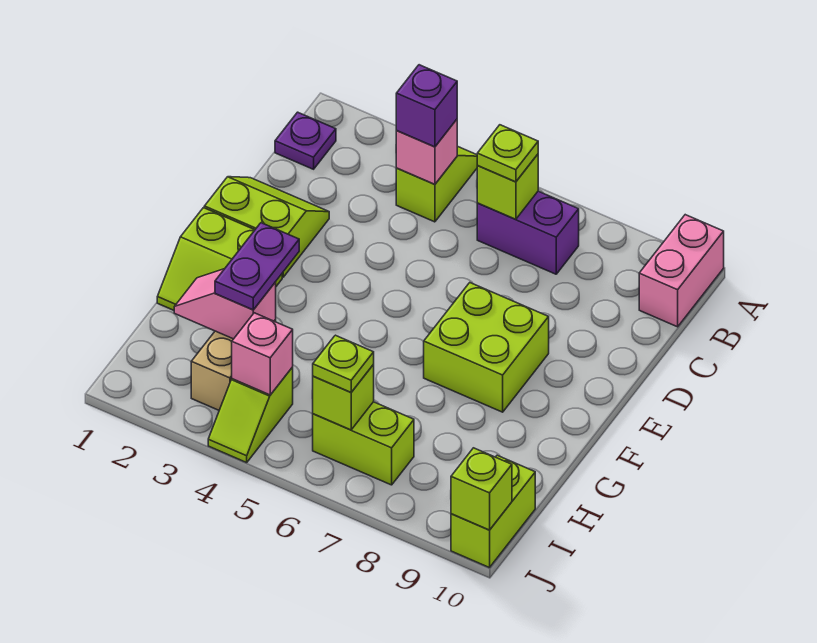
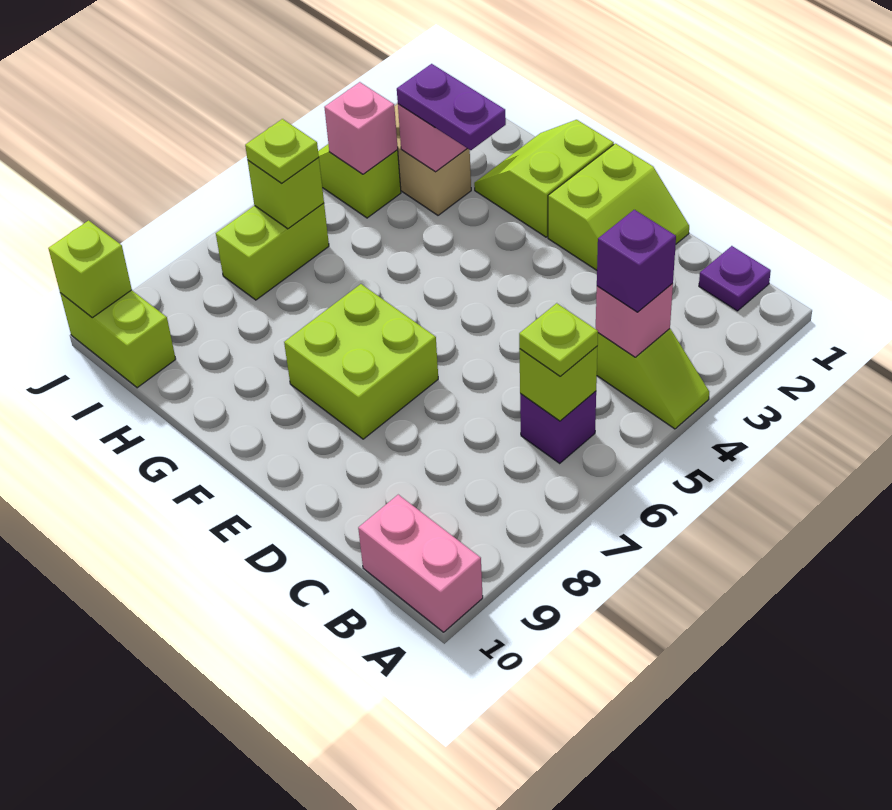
purple 1x2 brick [477,191,579,274] -> purple 1x1 brick [520,391,596,463]

